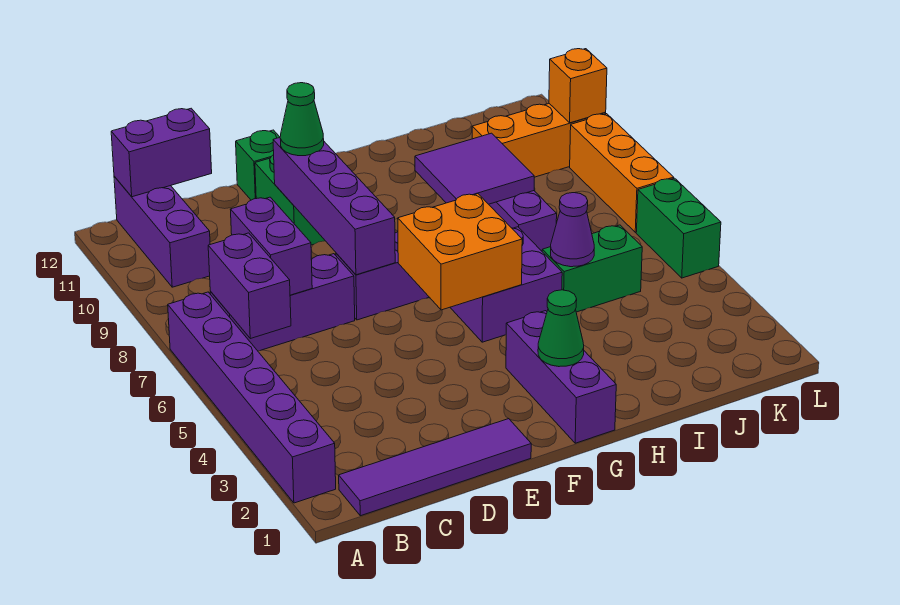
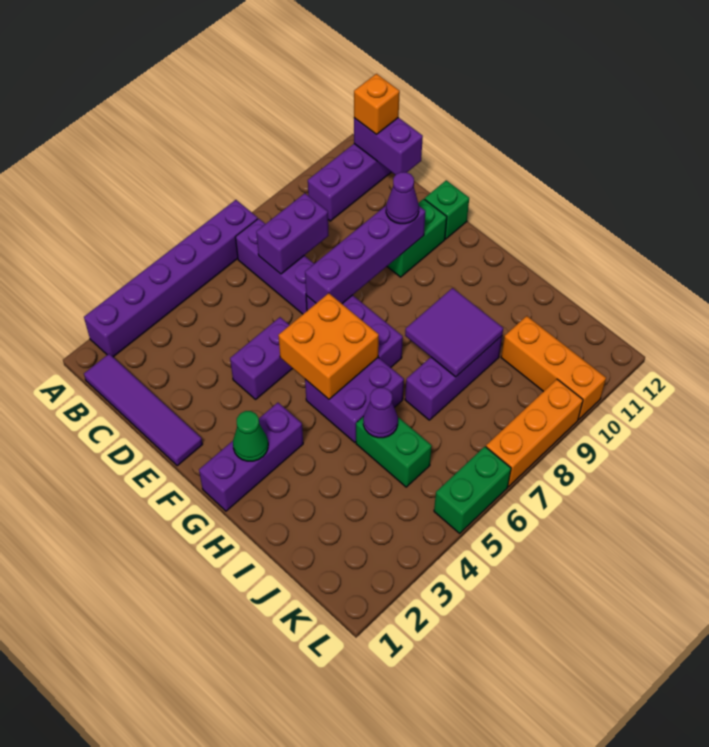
purple 1x2 brick [208,233,291,339] -> purple 1x2 brick moved to [230,317,293,399]
green 1x1 cone [280,83,324,156] -> purple 1x1 cone [386,172,419,224]
orange 1x1 brick [549,49,607,123] -> orange 1x1 brick moved to [354,74,400,135]

